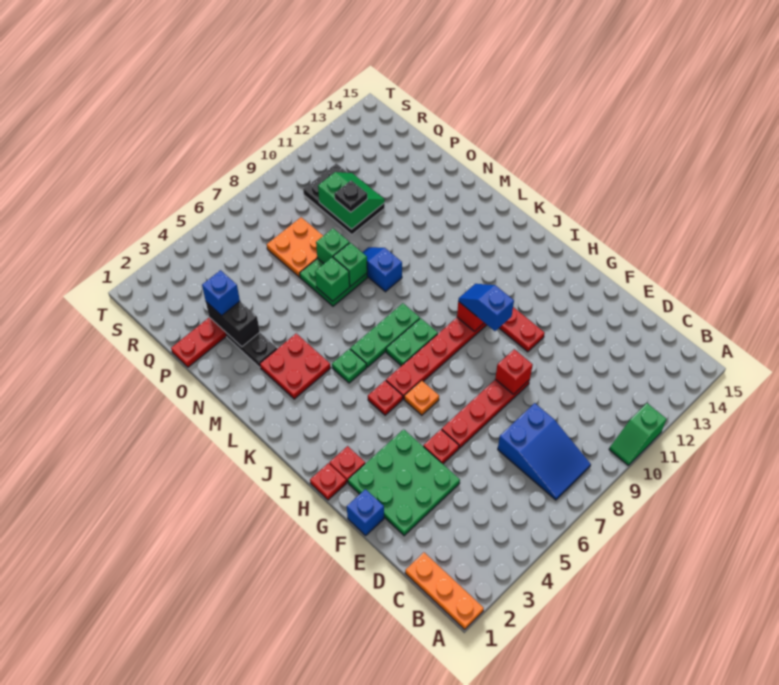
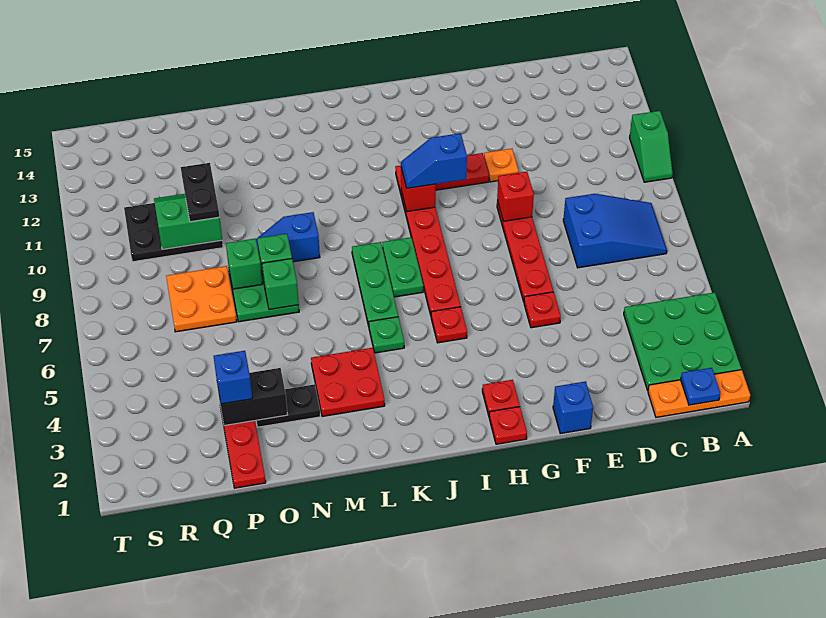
none -> blue 1x1 plate [681,368,720,405]
green 3x3 plate [348,429,460,536] -> green 3x3 plate moved to [624,292,741,390]
orange 1x1 plate [404,380,439,415] -> orange 1x1 plate moved to [484,149,519,182]
black 1x1 plate [334,180,367,212] -> black 1x2 plate [181,163,219,222]

